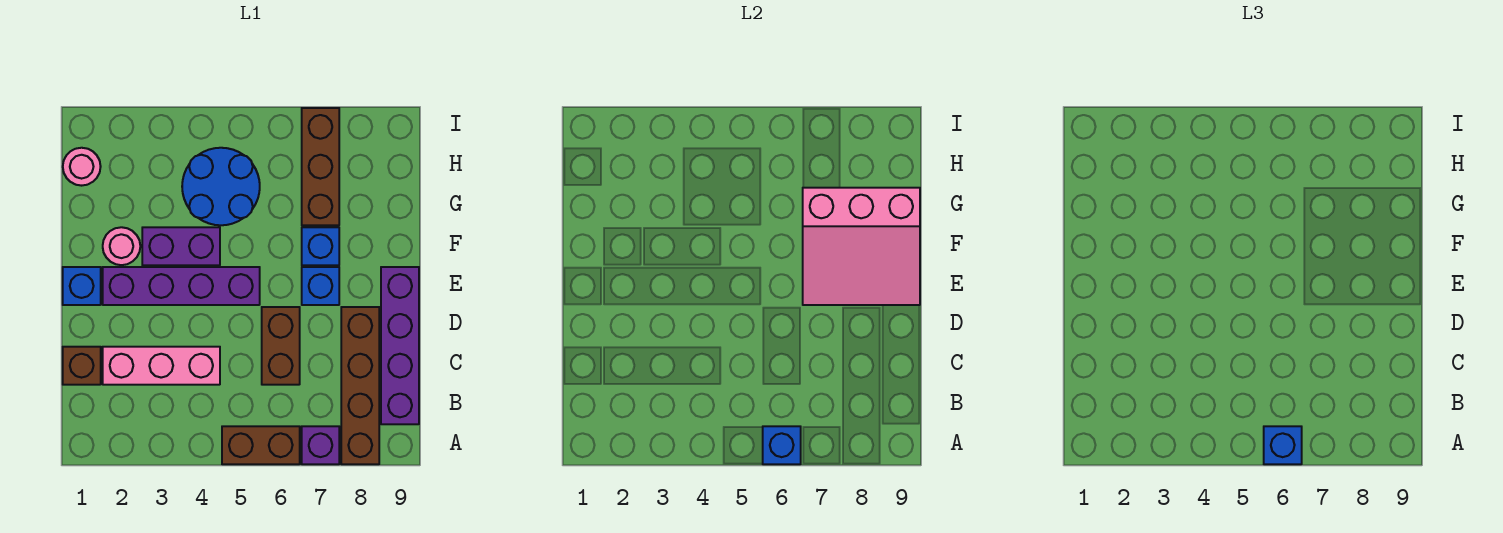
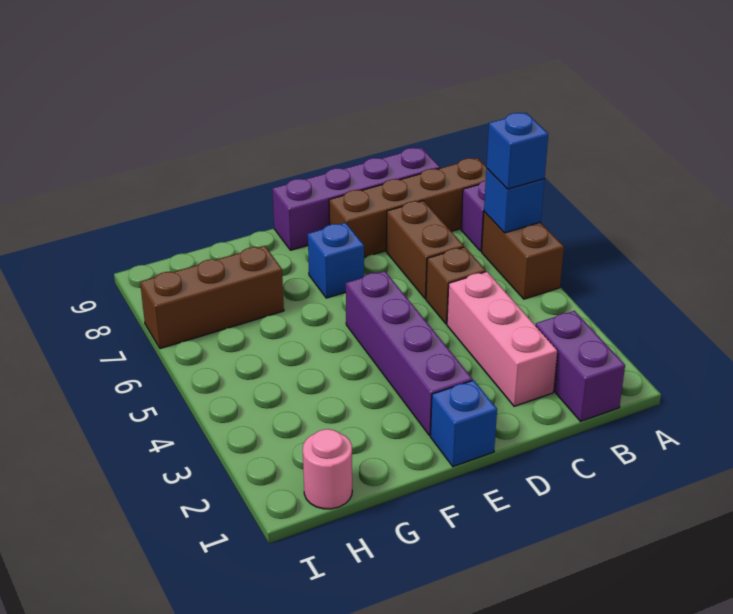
brown 1x1 brick [63,347,101,385] -> brown 1x1 brick moved to [426,247,486,324]
brown 1x2 brick [262,307,300,385] -> brown 1x2 brick turned to [386,201,464,299]
pink 3x3 slope [803,188,920,305] -> none
pink 1x1 round brick [103,227,140,265] -> none
purple 1x2 brick [142,227,220,265] -> purple 1x2 brick moved to [536,311,625,421]
blue 1x1 brick [302,227,339,265] -> none
blue 2x2 round brick [182,148,260,225] -> none

